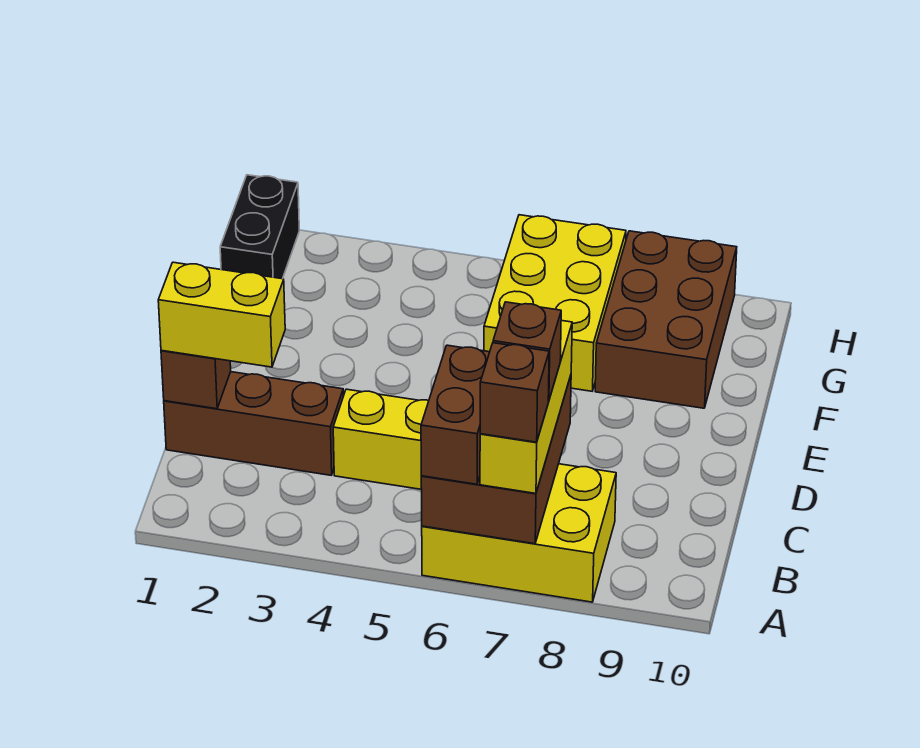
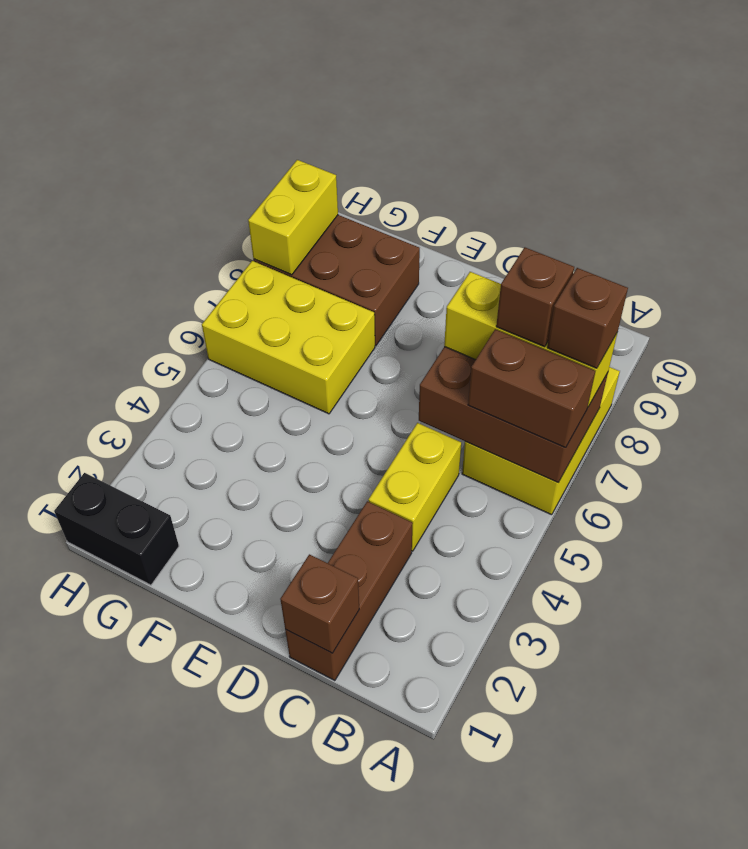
yellow 1x2 brick [158,262,285,367] -> yellow 1x2 brick moved to [248,160,338,275]

